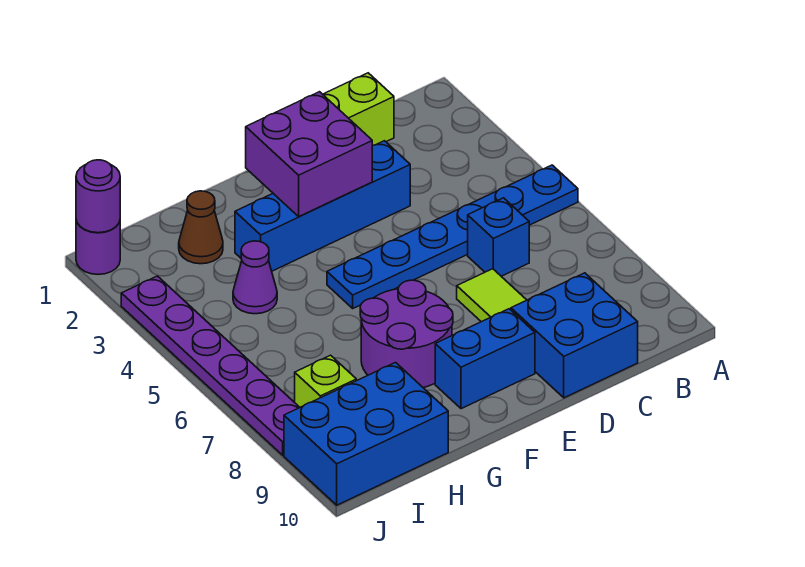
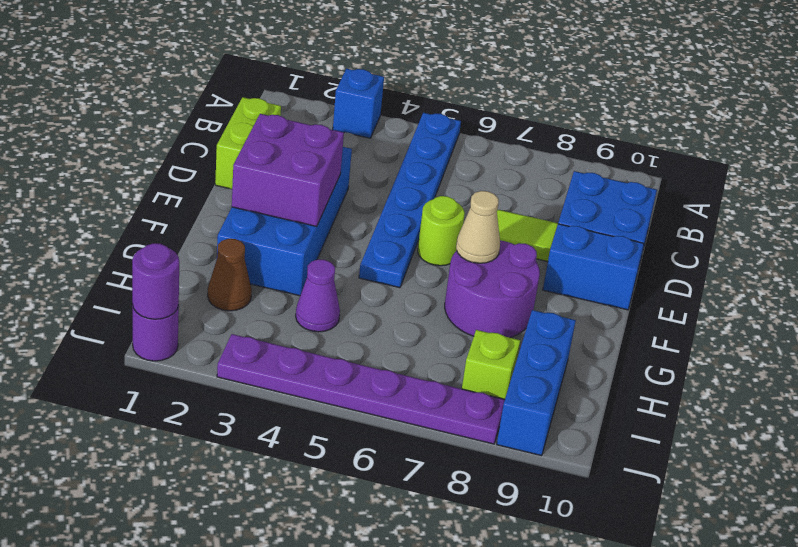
blue 1x1 brick [468,198,529,276] -> blue 1x1 brick moved to [333,69,384,138]
blue 1x4 brick [235,141,410,271] -> blue 2x4 brick [217,147,352,296]
none -> lime 1x1 round brick [418,196,465,266]
blue 1x2 brick [435,309,535,409] -> blue 1x2 brick turned to [543,224,644,310]
none -> tan 1x1 cone [456,191,500,263]
blue 2x3 brick [284,363,448,505] -> blue 1x3 brick [497,310,576,456]

